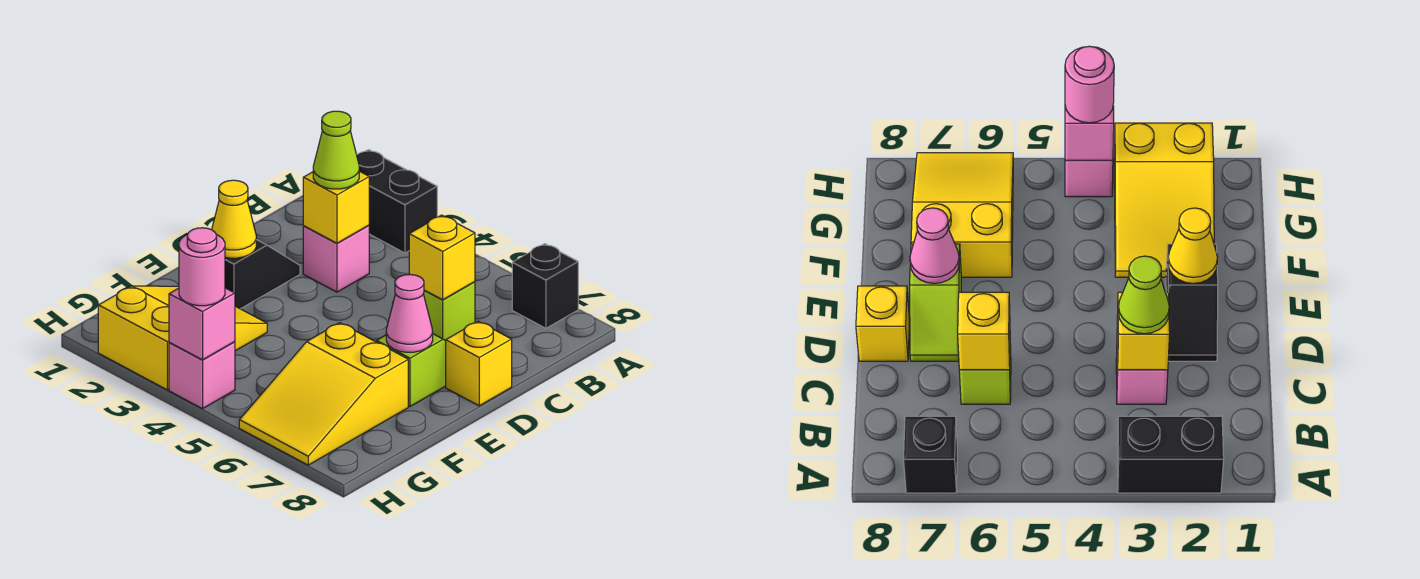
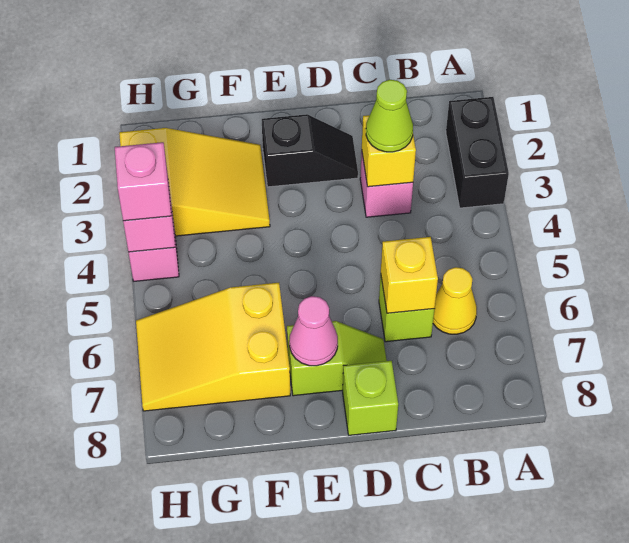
black 1x1 brick [512,244,578,328] -> none
yellow 1x1 brick [446,321,512,406] -> lime 1x1 brick [343,361,398,435]
yellow 1x1 cone [212,180,256,258] -> yellow 1x1 cone moved to [433,267,477,334]
pink 1x1 round brick [179,228,225,306] -> pink 1x1 brick [115,142,171,221]

